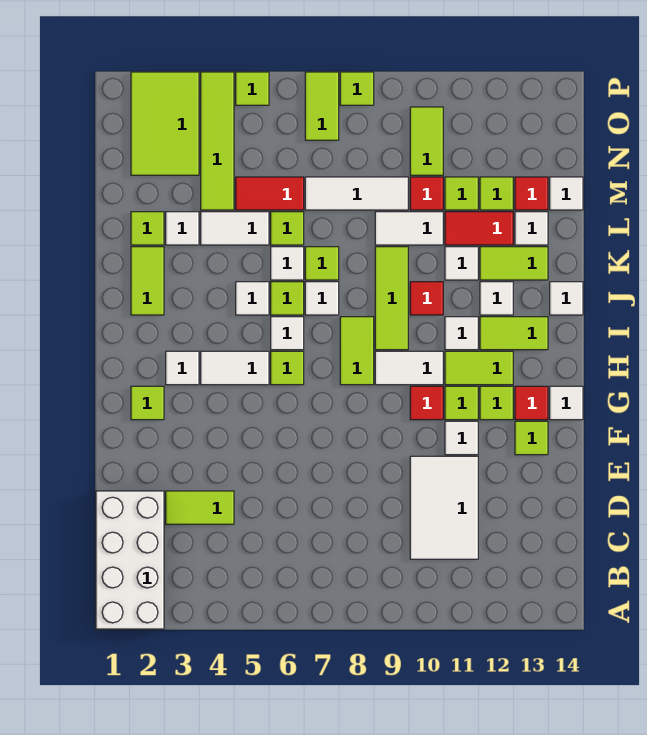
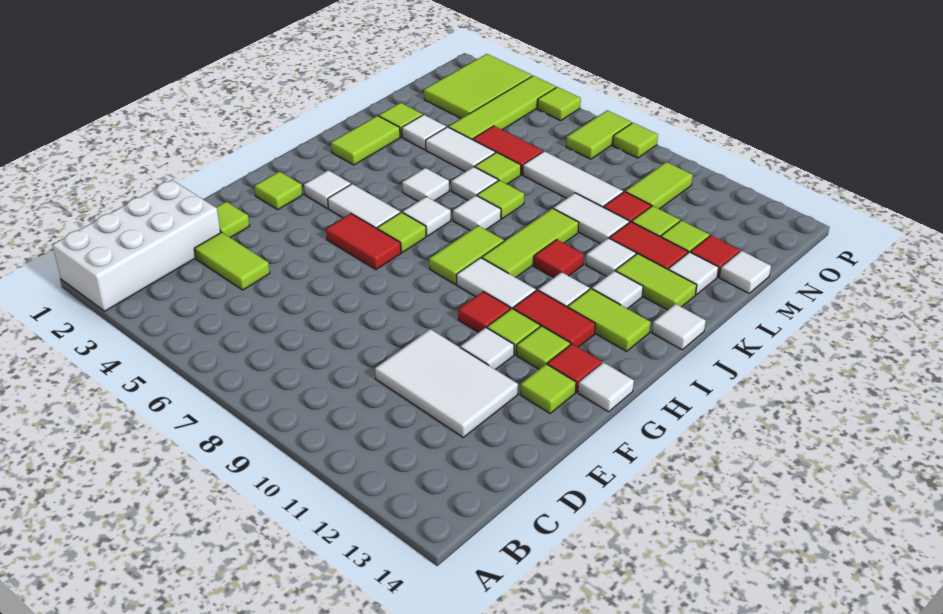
white 2x3 tile [410,456,478,559] -> white 2x3 tile turned to [375,329,518,437]
none -> red 1x2 tile [326,214,401,270]
lime 1x2 tile [445,351,513,385] -> red 1x2 tile [513,290,595,347]
lime 1x1 tile [271,282,304,315] -> lime 1x1 tile moved to [216,202,250,238]

